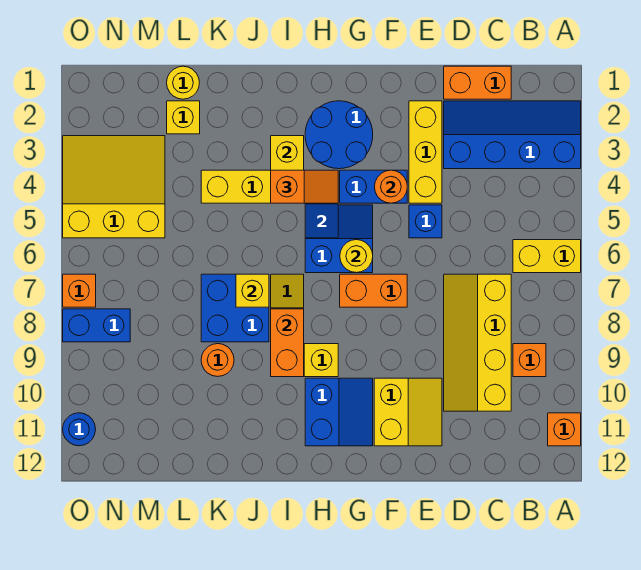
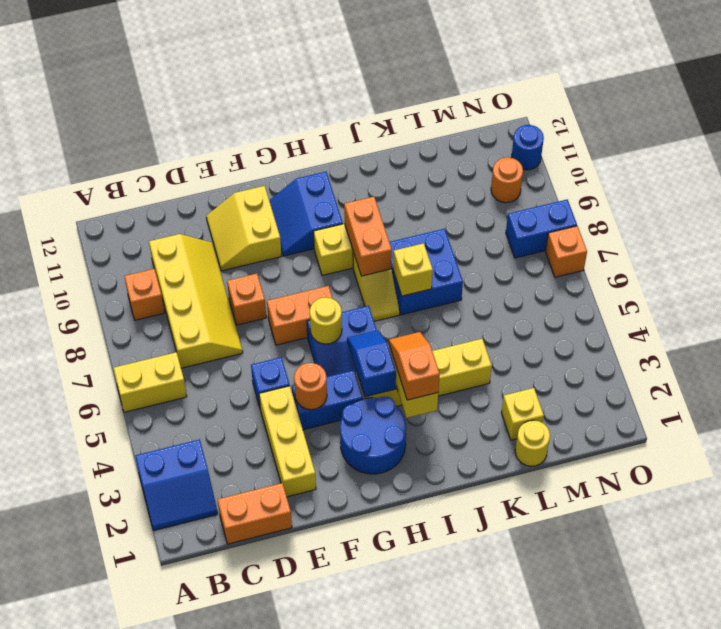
blue 2x4 slope [444,101,581,169] -> blue 2x2 slope [135,439,218,530]
orange 1x1 brick [548,413,581,446] -> orange 1x1 brick moved to [227,274,266,325]
orange 1x2 slope [271,170,338,203] -> orange 1x2 slope turned to [389,332,440,400]
orange 1x1 round brick [201,344,234,377] -> orange 1x1 round brick moved to [491,157,523,203]
yellow 3x3 slope [63,136,165,238] -> none

